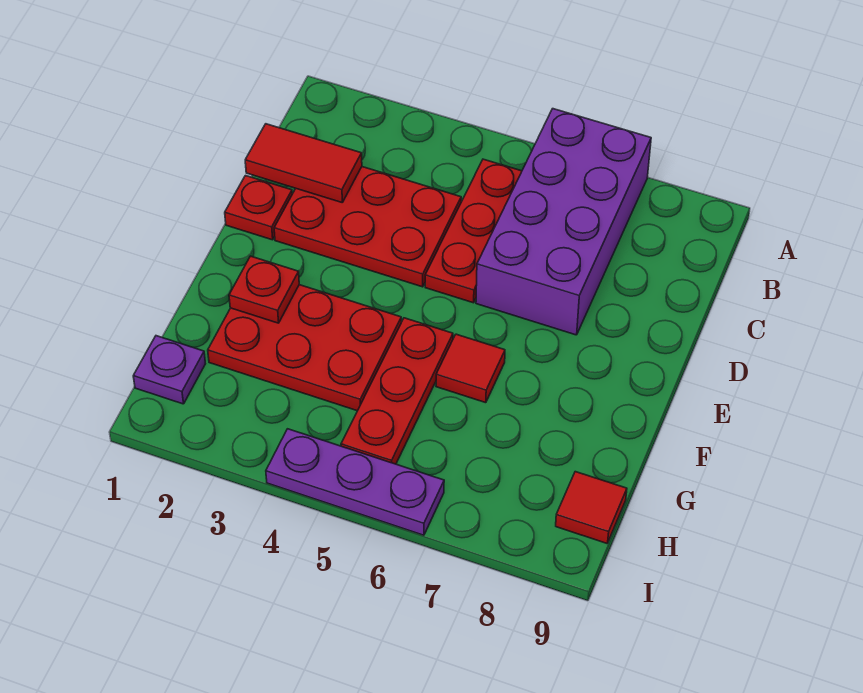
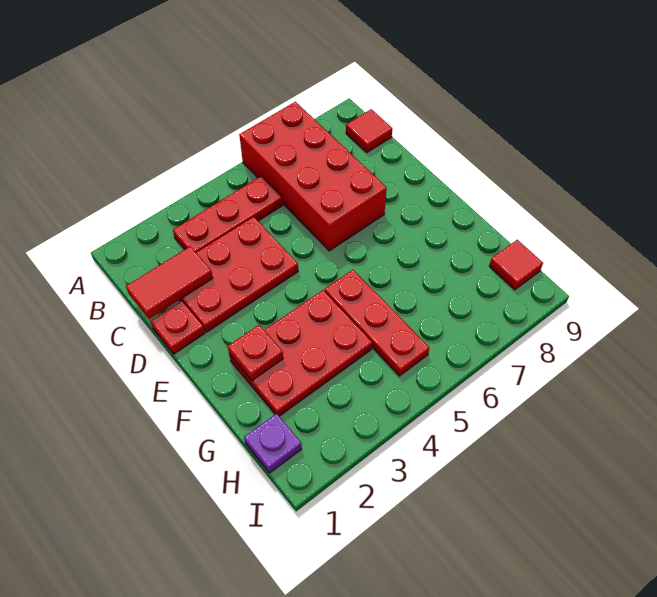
purple 2x4 brick [476,109,651,335] -> red 2x4 brick [239,102,387,251]
red 1x3 plate [425,159,522,303] -> red 1x3 plate turned to [173,176,283,252]
red 1x1 tile [436,334,505,403] -> red 1x1 tile moved to [346,109,392,152]
purple 1x3 plate [266,429,444,535] -> none

